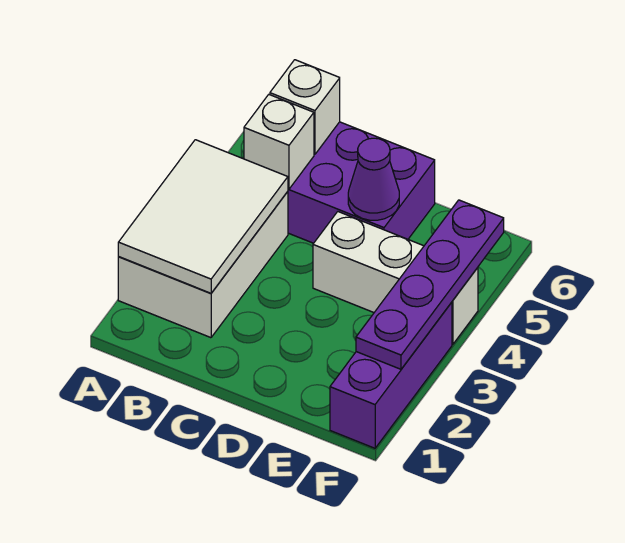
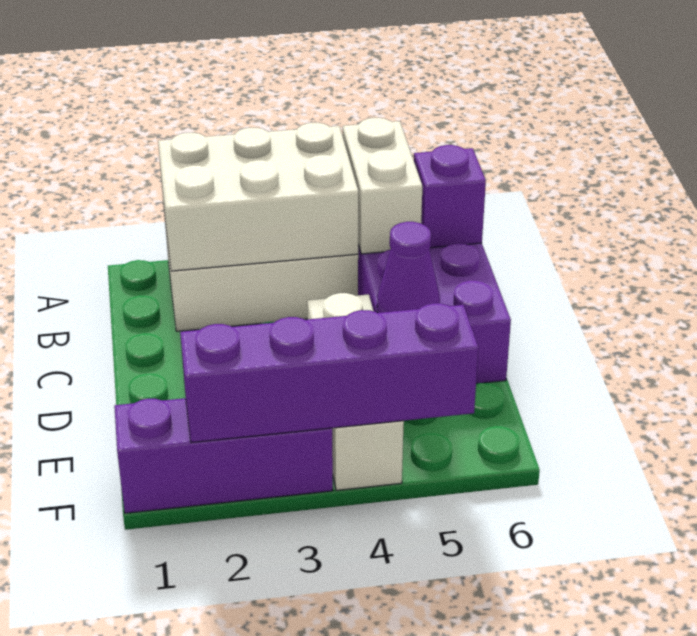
white 2x3 tile [118,140,288,293] -> white 2x3 brick [158,123,358,271]
white 1x1 brick [244,95,314,189] -> white 1x2 brick [343,118,422,254]
white 1x1 brick [270,60,340,154] -> purple 1x1 brick [414,145,486,248]
purple 1x4 plate [356,200,504,369] -> purple 1x4 brick [180,303,478,443]

